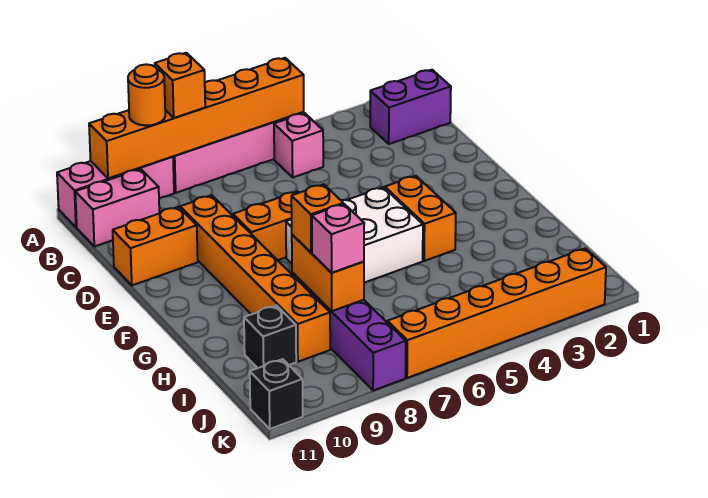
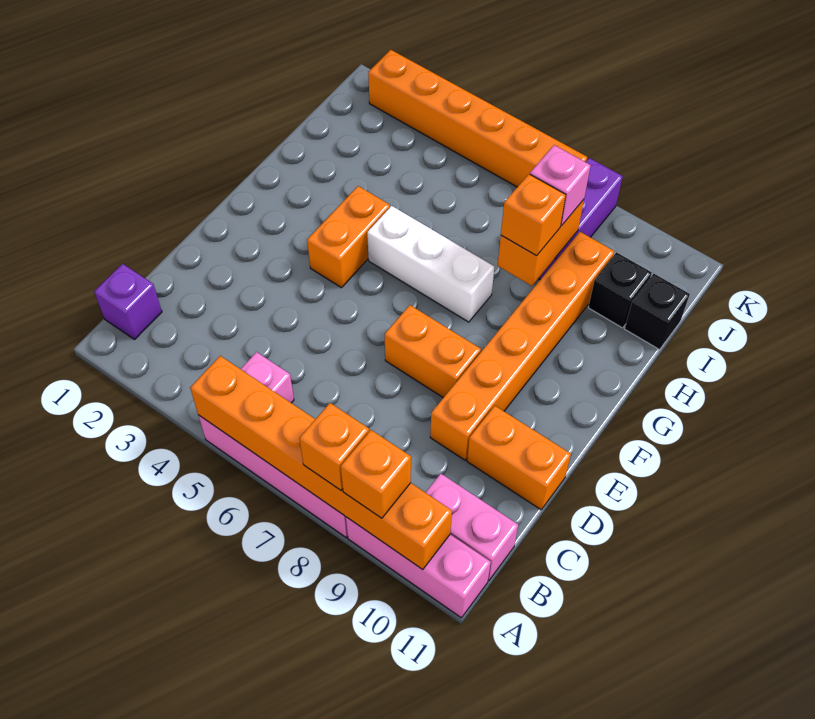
orange 1x1 round brick [128,64,165,126] -> orange 1x1 brick [341,430,411,518]
purple 1x2 brick [370,70,451,144] -> purple 1x1 brick [94,264,162,339]
white 2x3 brick [286,187,423,283] -> white 1x3 brick [367,206,494,322]
black 1x1 brick [250,359,303,429] -> black 1x1 brick moved to [625,274,690,350]

